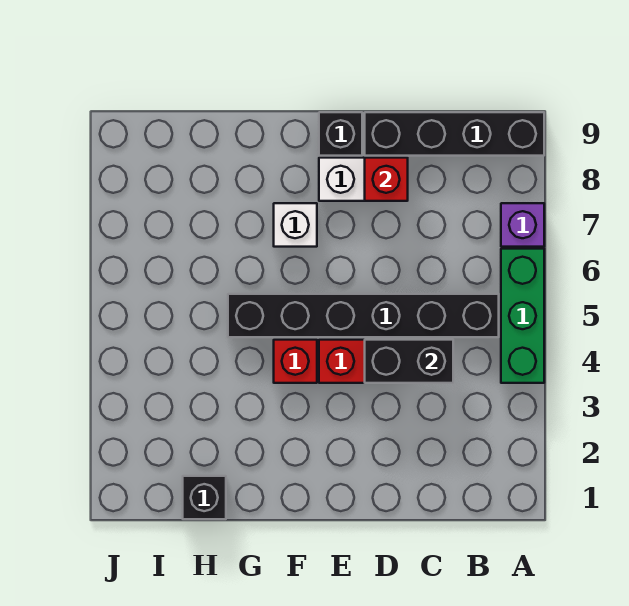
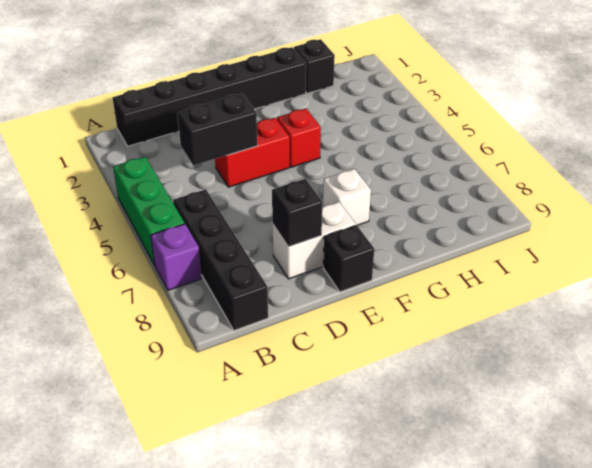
black 1x4 brick [365,112,544,156] -> black 1x4 brick turned to [173,189,268,330]
black 1x6 brick [228,294,499,337] -> black 1x6 brick moved to [113,47,306,146]
red 1x1 brick [365,158,408,201] -> black 1x1 brick [272,179,322,247]

